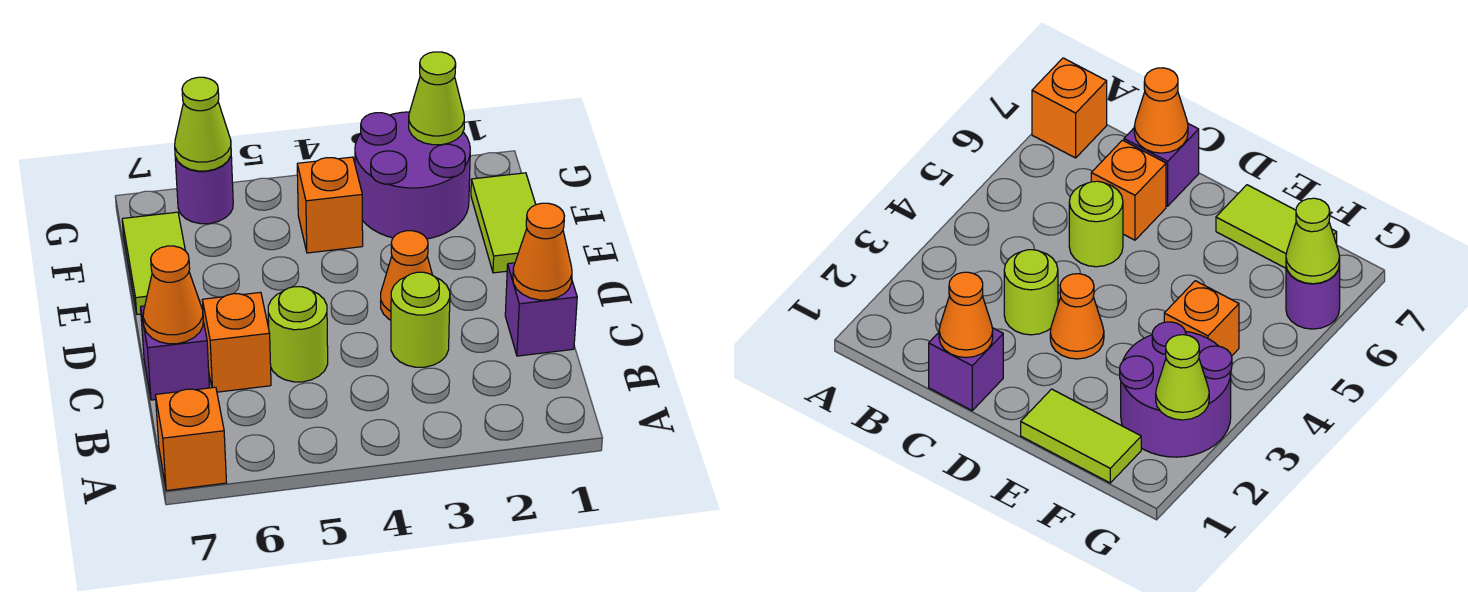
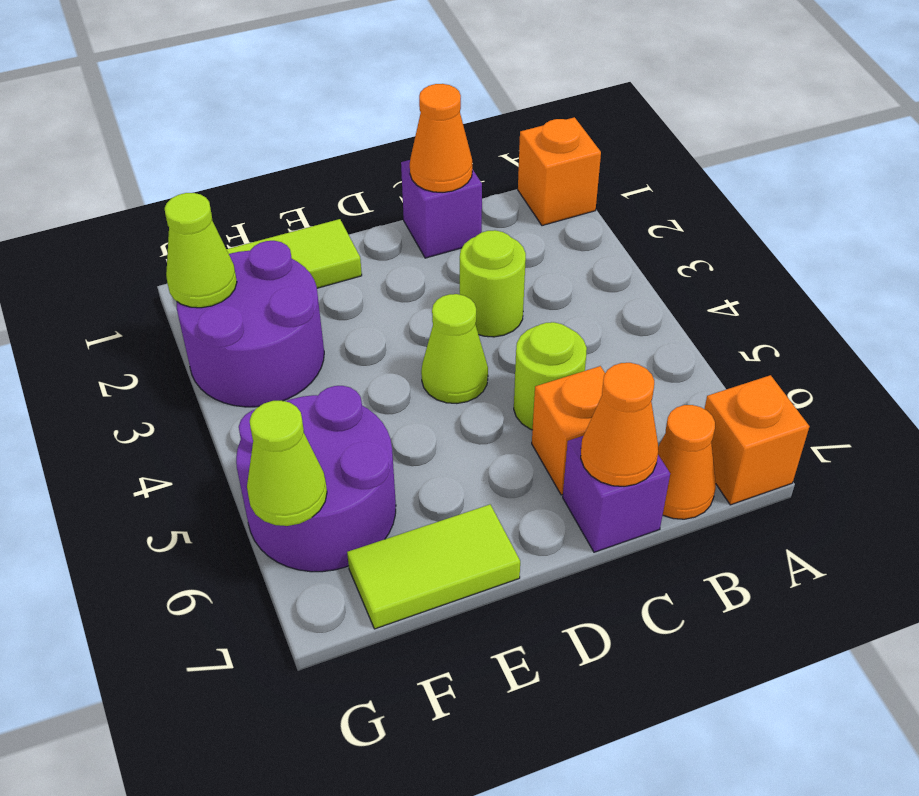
orange 1x1 cone [381,231,432,320] -> orange 1x1 cone moved to [658,405,716,519]
none -> lime 1x1 cone [421,294,488,404]
orange 1x1 brick [297,157,363,253] -> orange 1x1 brick moved to [518,117,601,226]
purple 1x1 round brick [175,156,233,224] -> purple 2x2 round brick [236,386,396,572]

